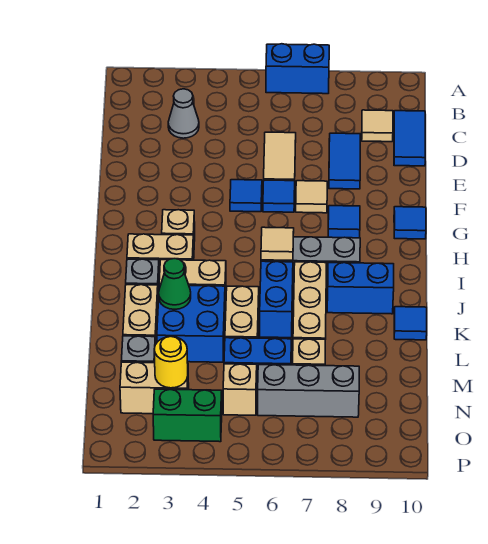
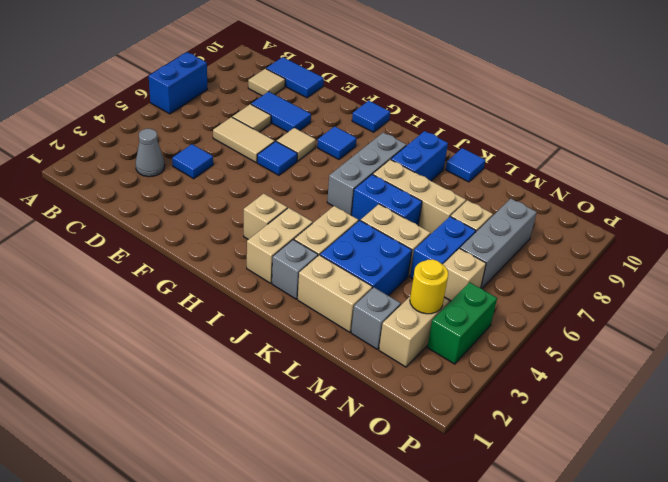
blue 1x1 tile [230,180,262,212] -> blue 1x1 tile moved to [172,144,213,179]
tan 1x1 tile [261,227,294,260] -> tan 1x1 tile moved to [232,104,271,132]
green 1x1 cone [159,259,191,309] -> none

